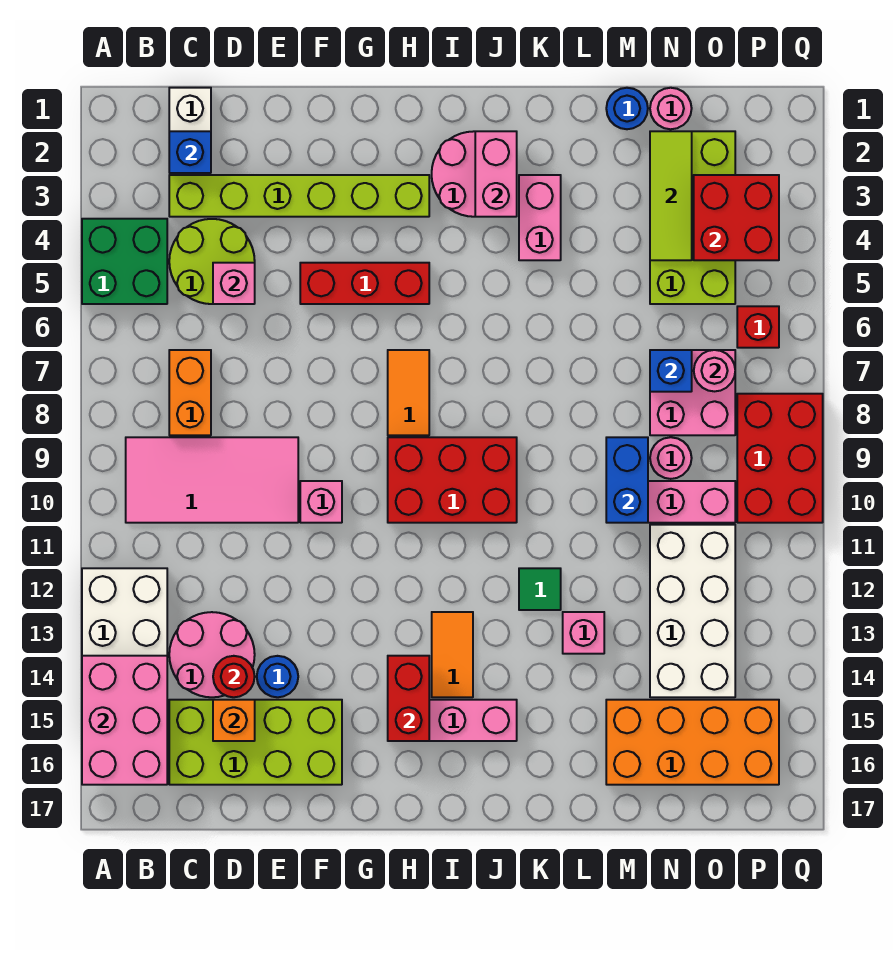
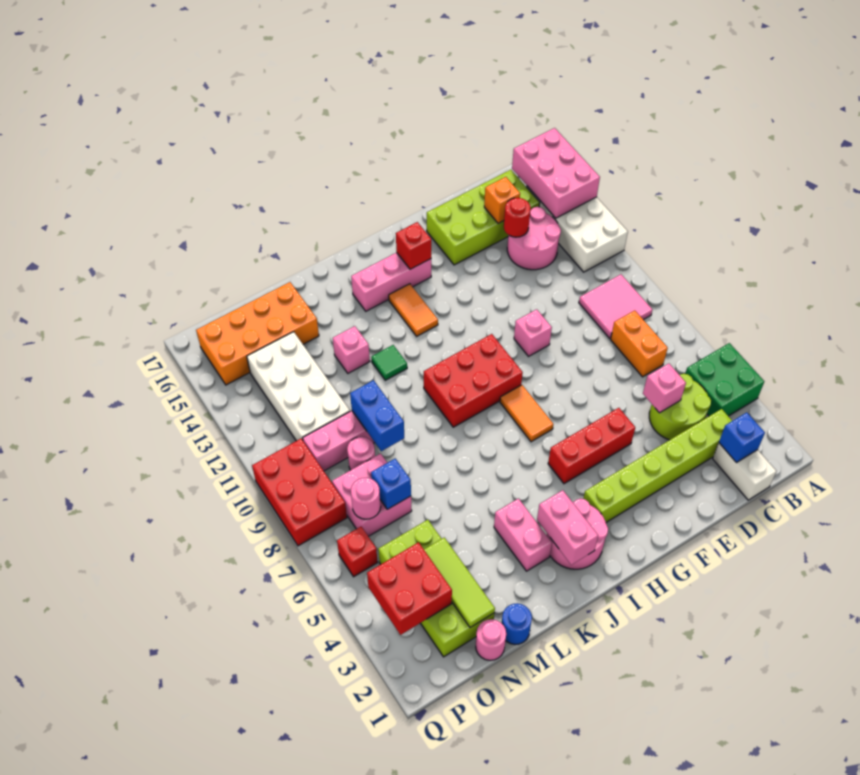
pink 2x4 tile [126,437,298,523] -> pink 2x2 tile [579,274,652,339]
blue 1x1 round brick [257,656,298,697] -> none
red 1x2 brick [388,656,429,741] -> red 1x1 brick [396,222,431,269]

